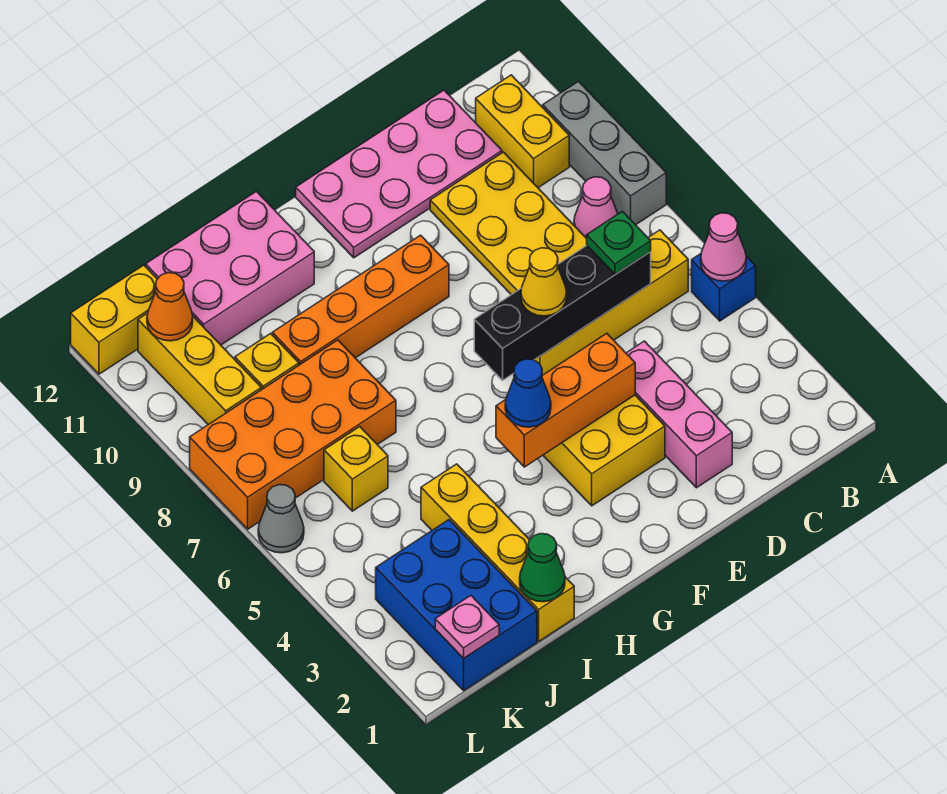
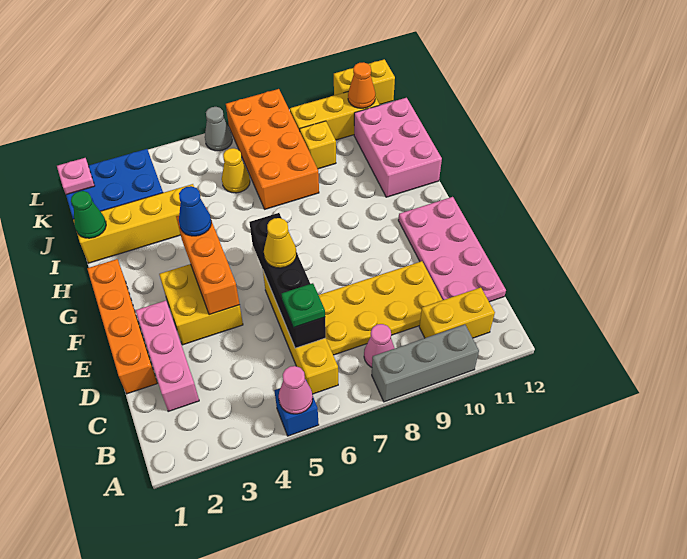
pink 1x3 brick [626,341,732,488] -> pink 1x3 brick turned to [136,301,199,412]
orange 1x4 brick [272,235,449,365] -> orange 1x4 brick moved to [87,259,157,394]
yellow 1x1 brick [324,427,388,511] -> yellow 1x1 cone [222,148,250,193]
yellow 1x2 brick [71,265,157,374] -> yellow 1x2 brick turned to [334,59,395,105]

